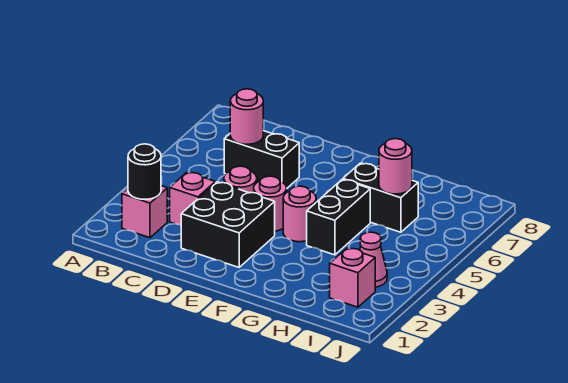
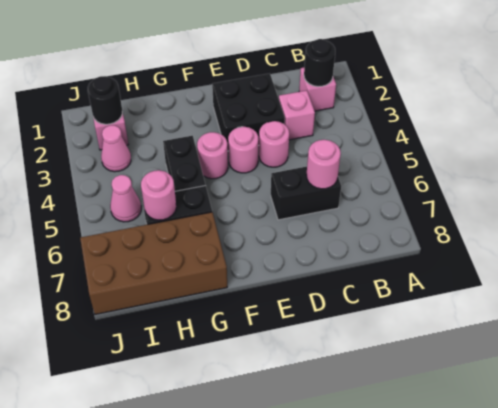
none -> brown 2x4 brick [80,212,227,315]
none -> black 1x1 round brick [88,76,122,124]
none -> pink 1x1 cone [110,175,141,222]

